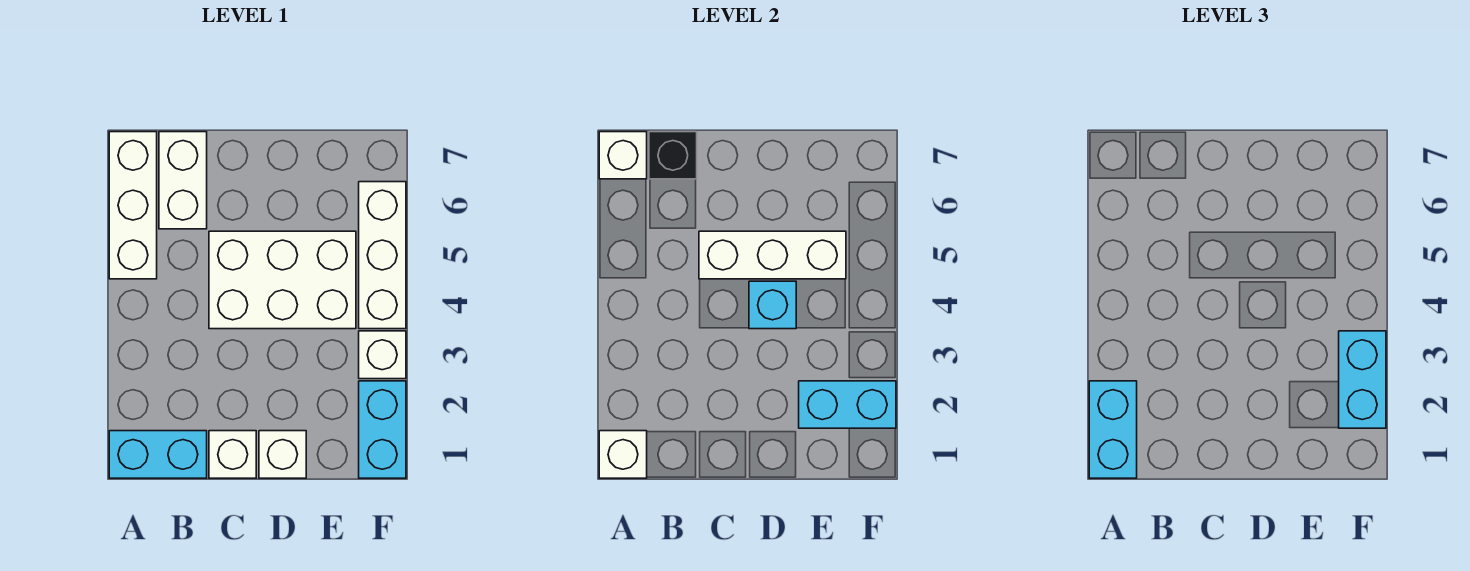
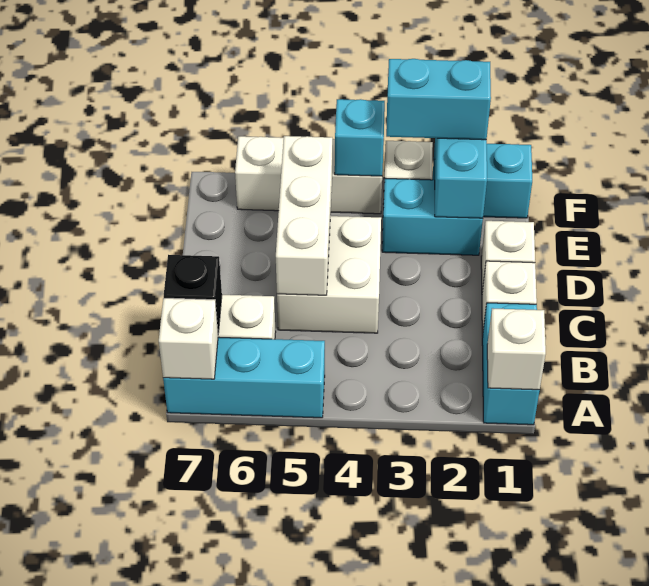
cyan 1x2 brick [1089,381,1137,478] -> cyan 1x2 brick moved to [382,178,483,255]
white 1x3 brick [109,132,157,279] -> cyan 1x3 brick [163,337,325,418]
white 2x3 brick [209,231,356,329] -> white 2x2 brick [277,216,381,333]
cyan 1x1 brick [749,281,796,329] -> cyan 1x1 brick moved to [335,99,385,176]

